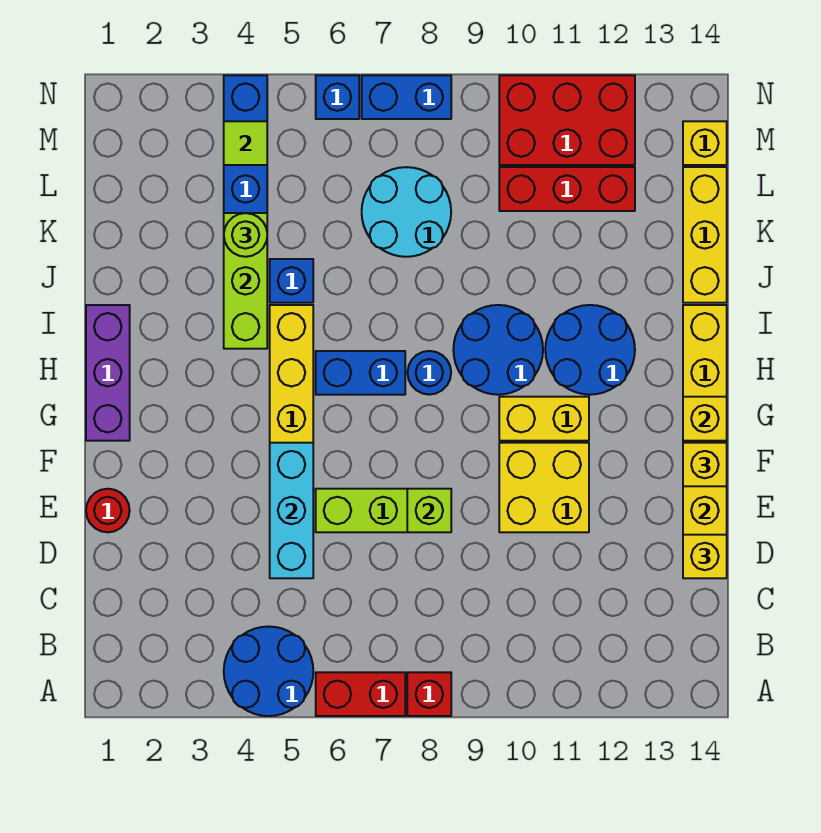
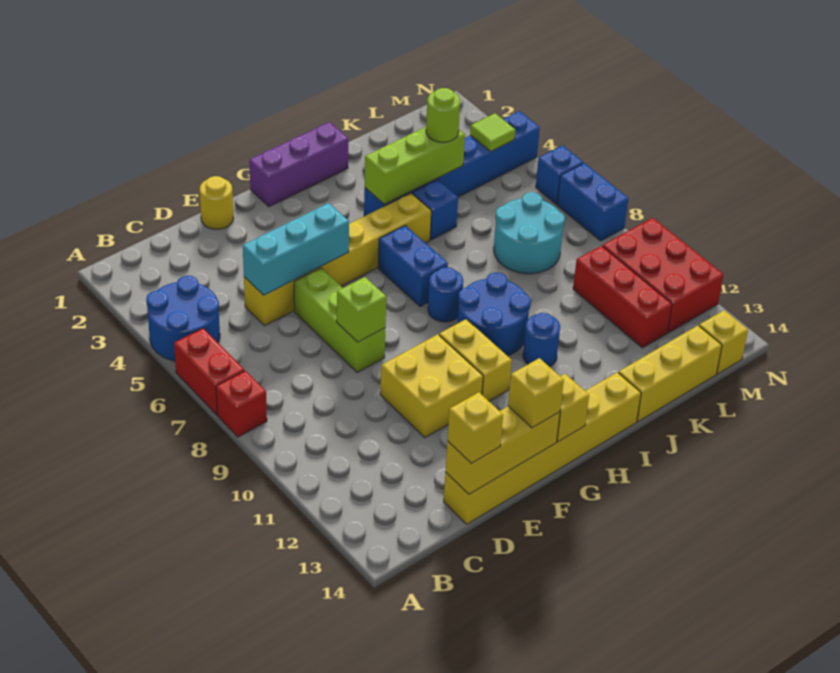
red 1x1 round brick [86,489,130,532] -> yellow 1x1 round brick [200,176,234,229]
blue 2x2 round brick [545,305,635,395] -> blue 1x1 round brick [523,313,560,367]

